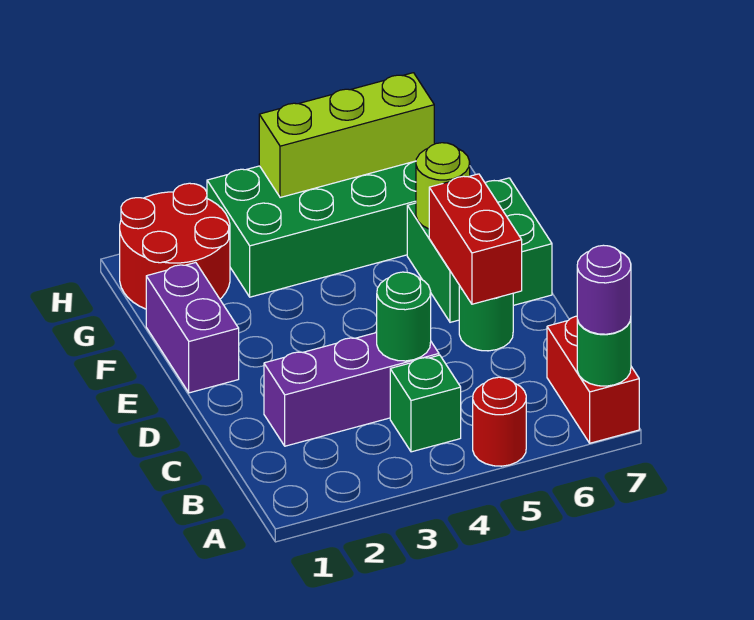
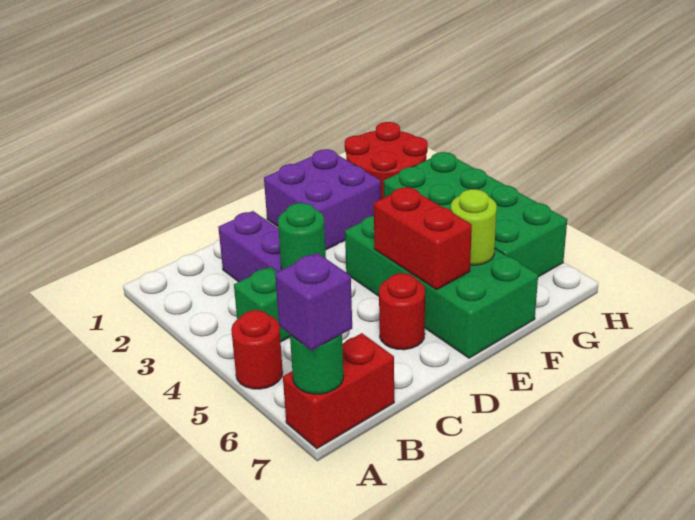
purple 1x1 round brick [577,245,631,334] -> purple 1x1 brick [275,253,352,350]
green 1x1 round brick [459,285,513,351] -> red 1x1 round brick [379,273,425,350]
red 1x2 brick [429,174,522,304] -> red 1x2 brick turned to [374,187,472,290]
purple 1x2 brick [146,262,239,393] -> purple 2x2 brick [264,149,381,250]
green 2x2 brick [407,178,552,322] -> green 2x4 brick [345,216,538,358]
lime 1x3 brick [259,73,434,198] -> none

